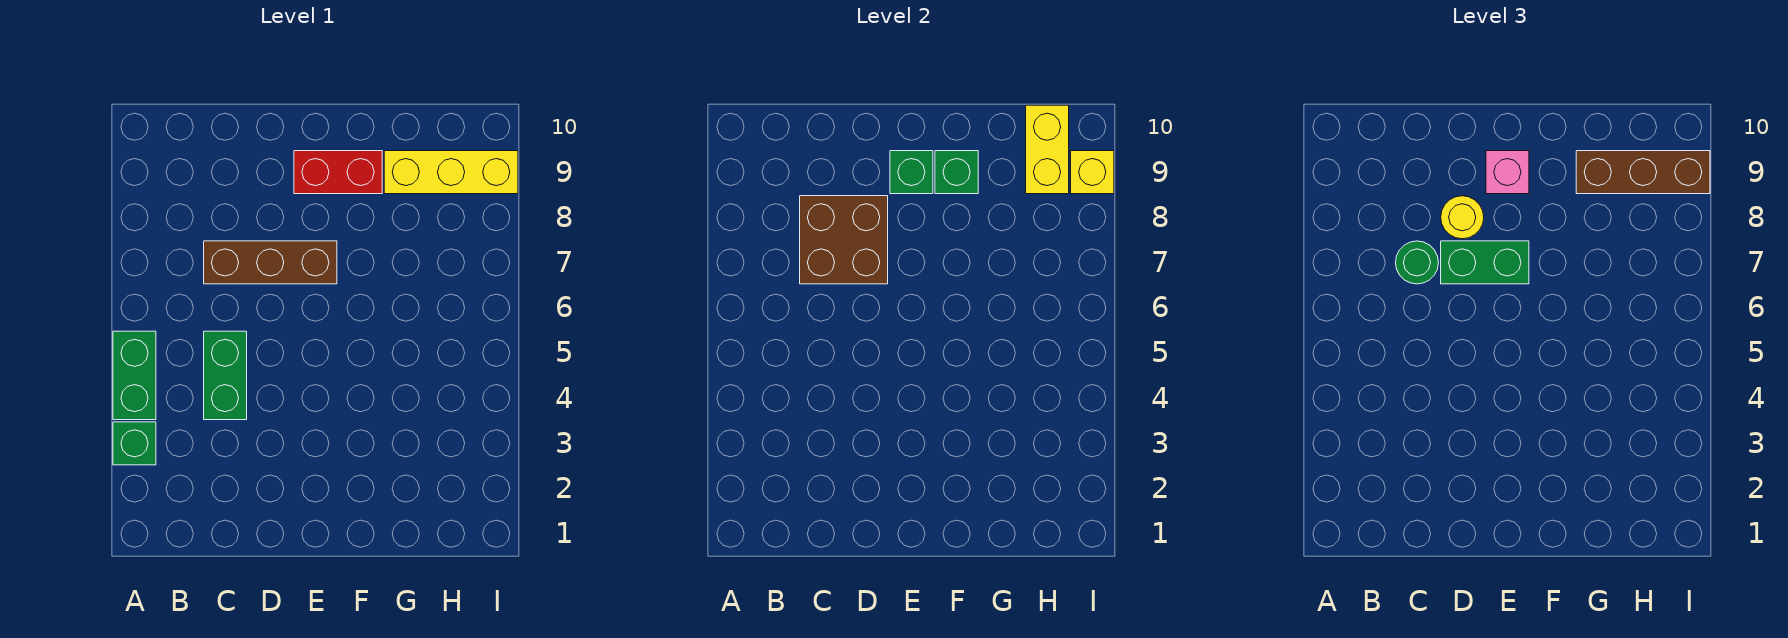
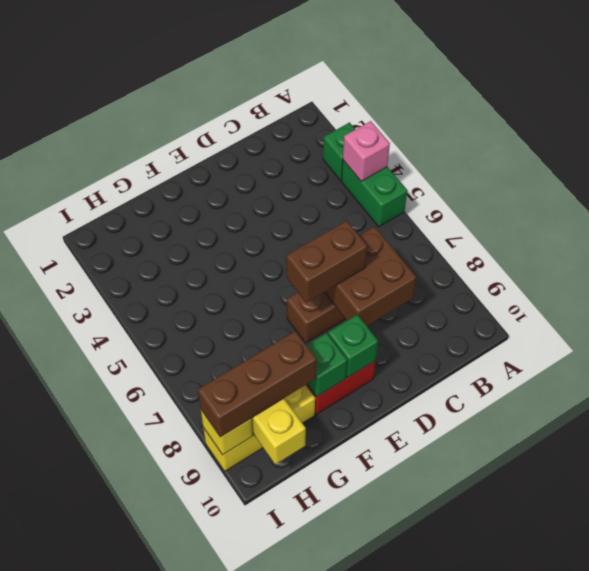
green 1x2 brick [204,331,247,420] -> none
green 1x1 round brick [1396,241,1439,284] -> none
green 1x2 brick [1441,241,1529,284] -> brown 1x2 brick [286,221,367,303]
yellow 1x1 round brick [1441,196,1484,239] -> none
pink 1x1 brick [1486,151,1529,194] -> pink 1x1 brick moved to [343,121,390,181]

